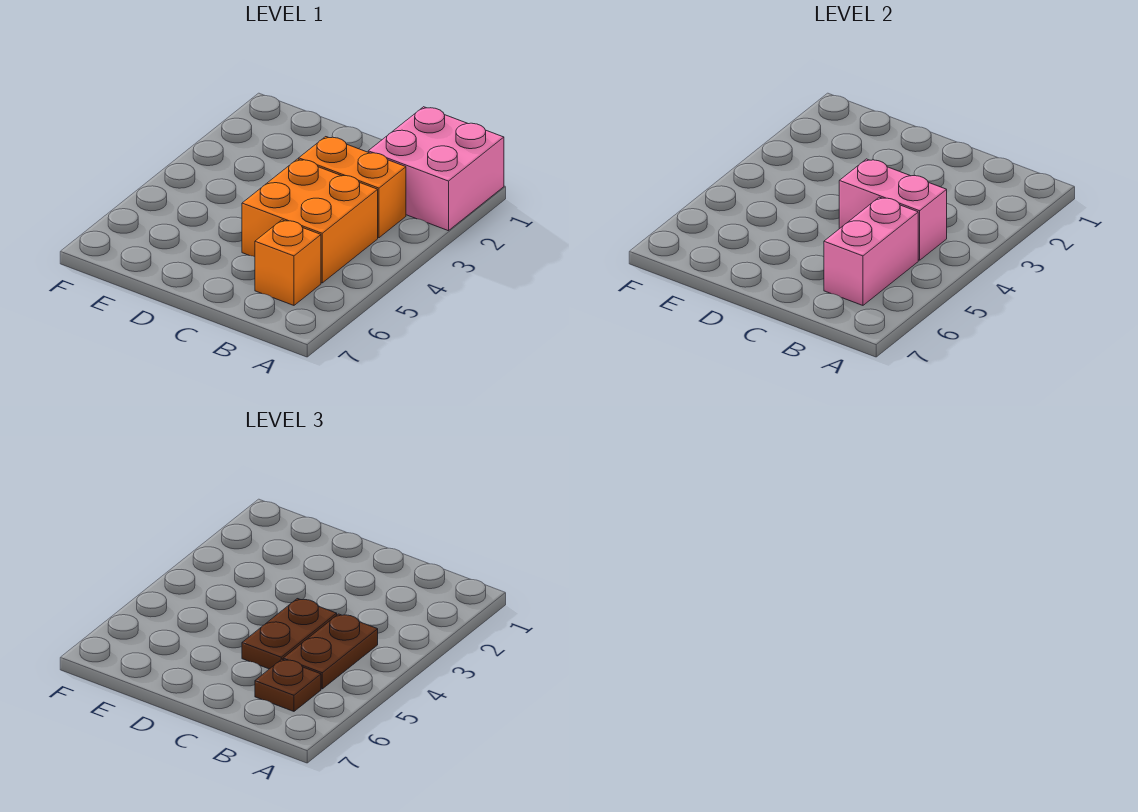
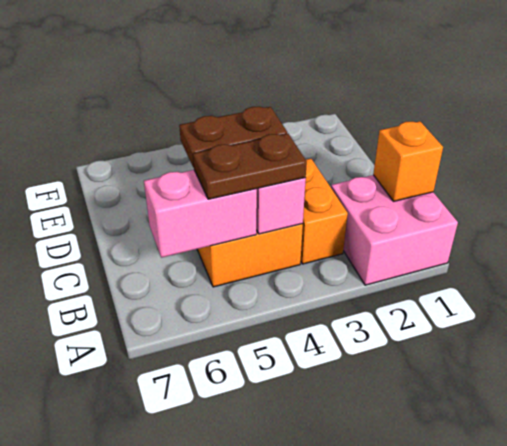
orange 1x1 brick [255,220,321,305] -> orange 1x1 brick moved to [373,121,443,201]
brown 1x1 plate [255,659,321,711] -> none

